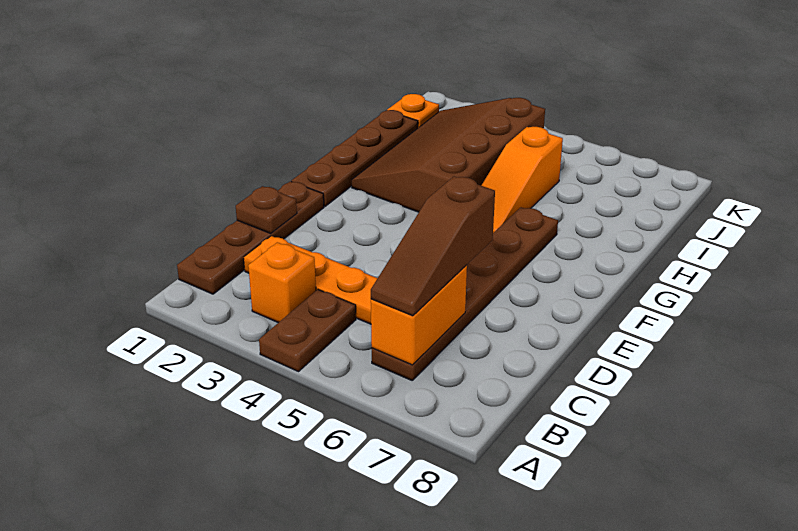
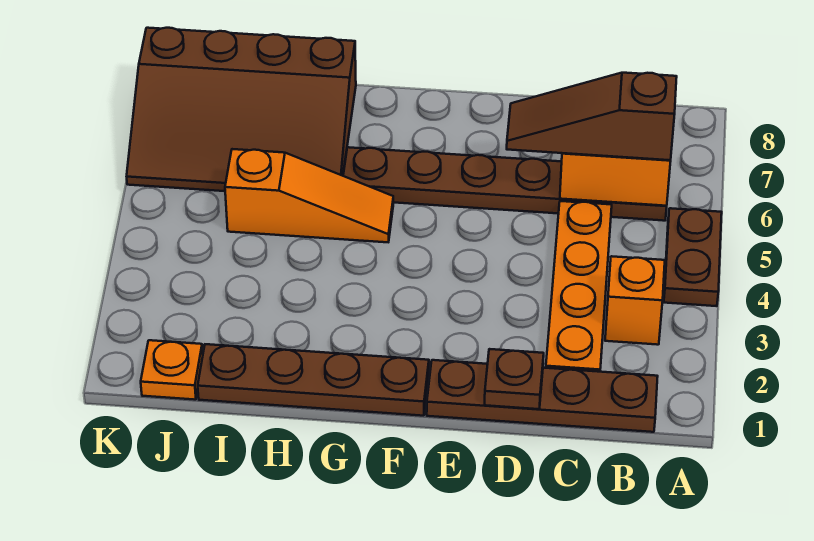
brown 1x2 plate [259,290,356,372] -> brown 1x2 plate turned to [664,208,722,306]
brown 1x3 slope [371,176,495,316] -> brown 1x3 slope turned to [507,73,677,160]
brown 3x4 slope [352,98,545,212] -> brown 3x4 slope moved to [127,28,356,191]

